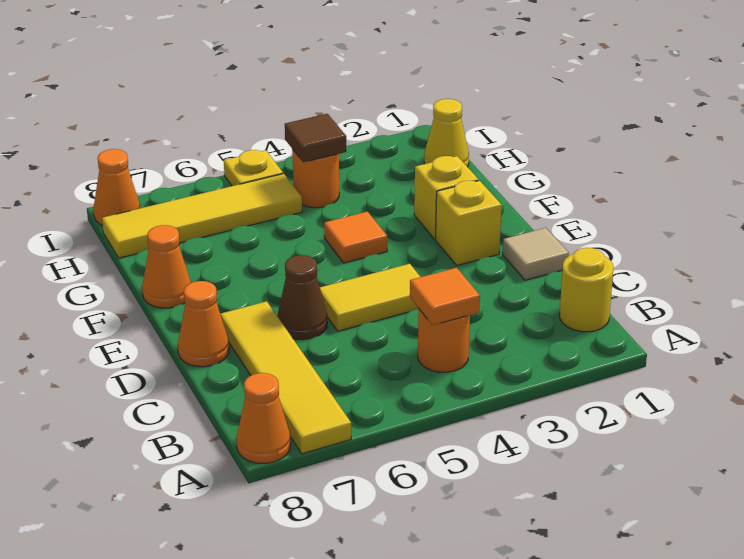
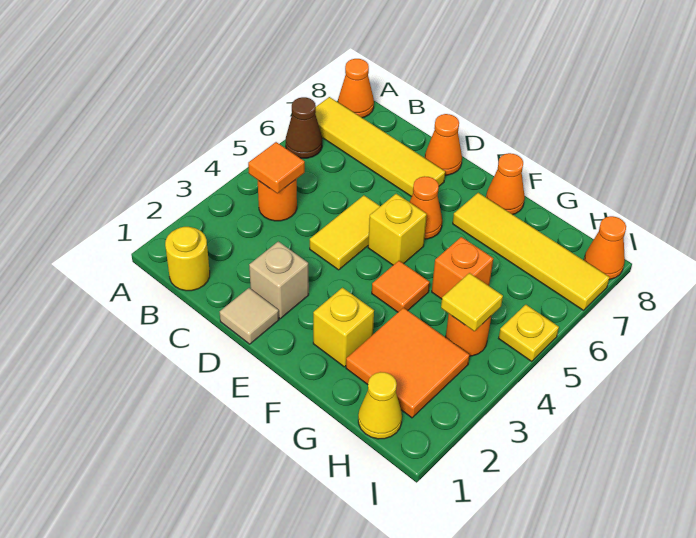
none -> tan 1x1 brick [249,241,309,319]
brown 1x1 cone [277,255,327,340] -> brown 1x1 cone moved to [286,97,322,158]
yellow 1x1 brick [436,181,502,265] -> yellow 1x1 brick moved to [368,194,427,265]
none -> orange 1x1 cone [410,176,442,239]
none -> orange 2x2 tile [346,308,470,418]
none -> orange 1x1 brick [432,237,493,299]
brown 1x1 tile [285,114,346,162] -> yellow 1x1 tile [441,273,503,331]
yellow 1x4 tile [102,174,302,258] -> yellow 1x4 tile turned to [453,193,610,310]

